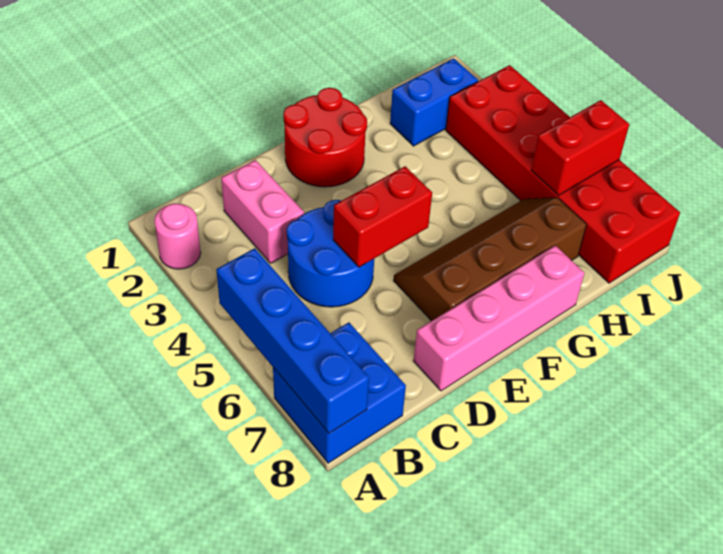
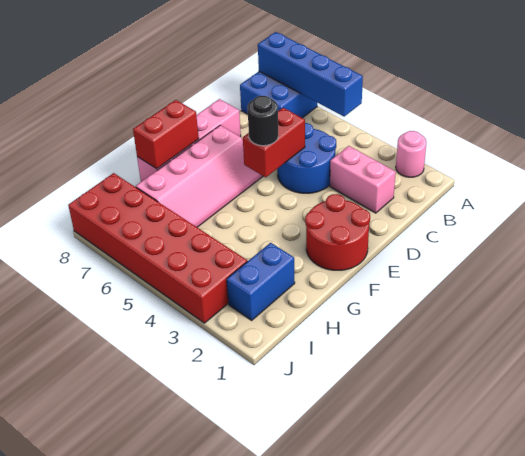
none -> black 1x1 round brick [247,96,278,146]
brown 2x4 slope [394,198,587,321] -> pink 2x4 slope [136,125,263,227]
red 1x2 brick [531,100,629,195] -> red 1x2 brick moved to [133,100,199,169]

